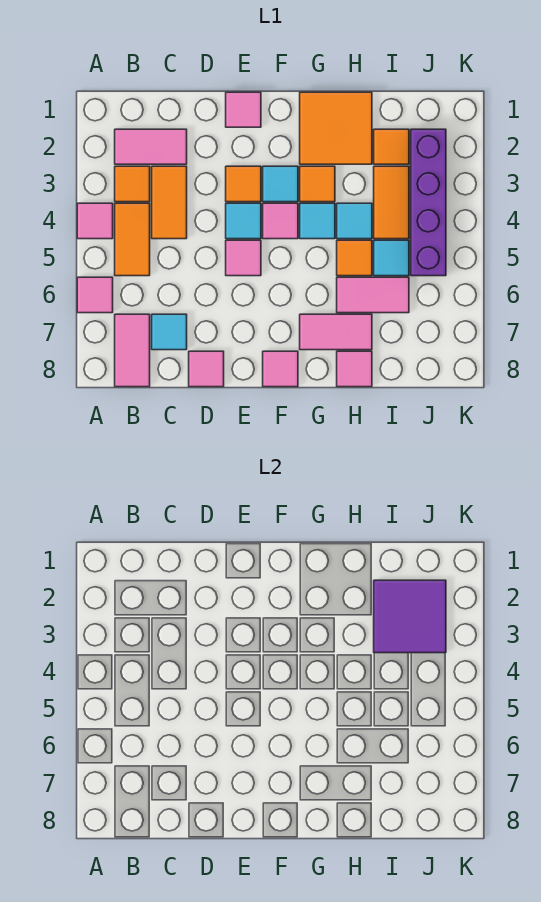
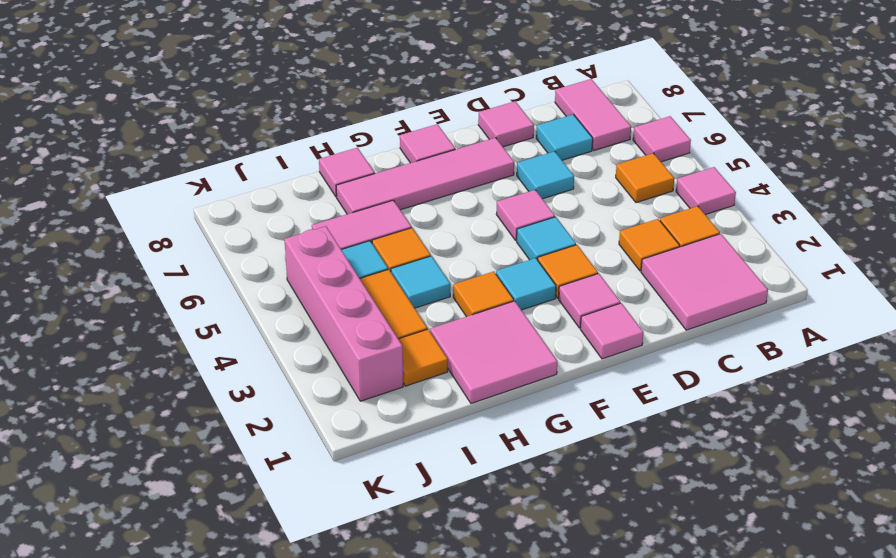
pink 1x2 tile [115,129,187,164] -> pink 2x2 tile [641,234,768,330]
orange 1x2 tile [115,203,150,276] -> orange 1x1 tile [616,153,674,203]
orange 1x2 tile [152,166,187,239] -> orange 1x1 tile [619,219,680,271]
pink 1x1 tile [263,203,298,239] -> pink 1x1 tile moved to [559,274,620,328]
orange 2x2 tile [300,92,372,164] -> pink 2x2 tile [430,301,557,403]
cyan 1x1 tile [300,203,335,239] -> cyan 1x1 tile moved to [517,151,574,199]
pink 1x2 tile [300,314,372,350] -> pink 1x4 tile [336,138,514,214]
purple 2x2 tile [374,580,446,653] -> none
purple 1x4 brick [411,129,446,276] -> pink 1x4 brick [284,226,403,401]

